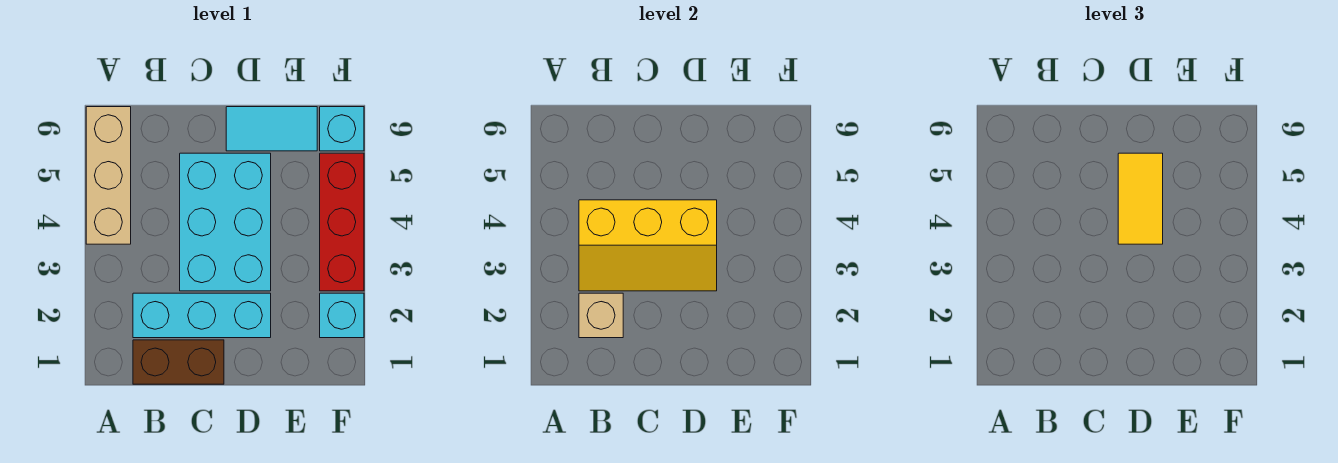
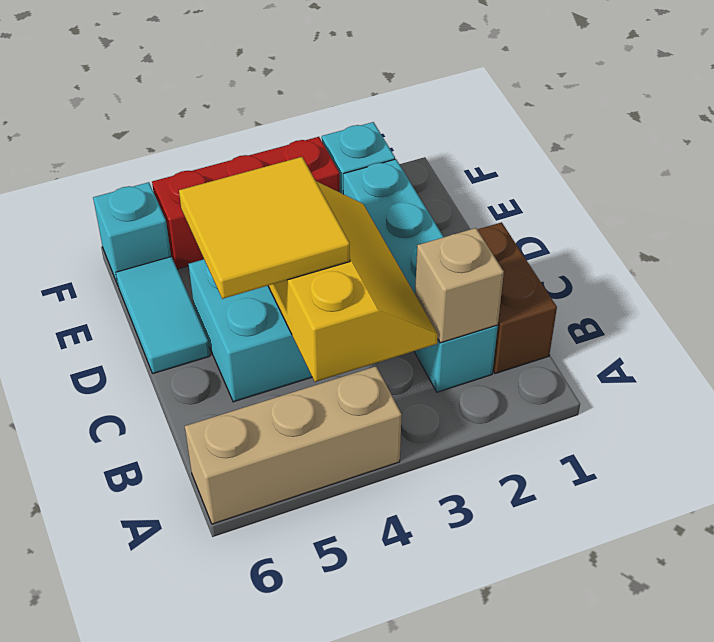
cyan 1x3 brick [133,293,271,338] -> cyan 1x4 brick [343,159,498,392]
yellow 1x2 tile [1118,153,1163,244] -> yellow 2x2 tile [179,157,350,299]

